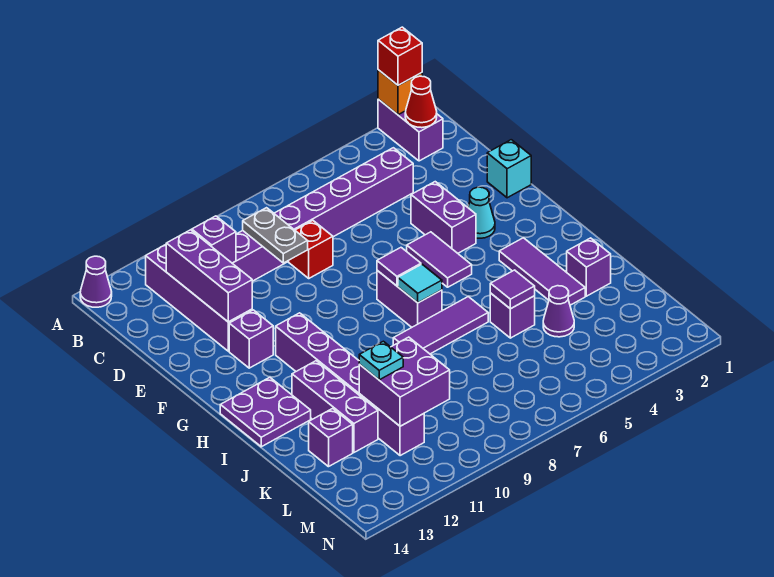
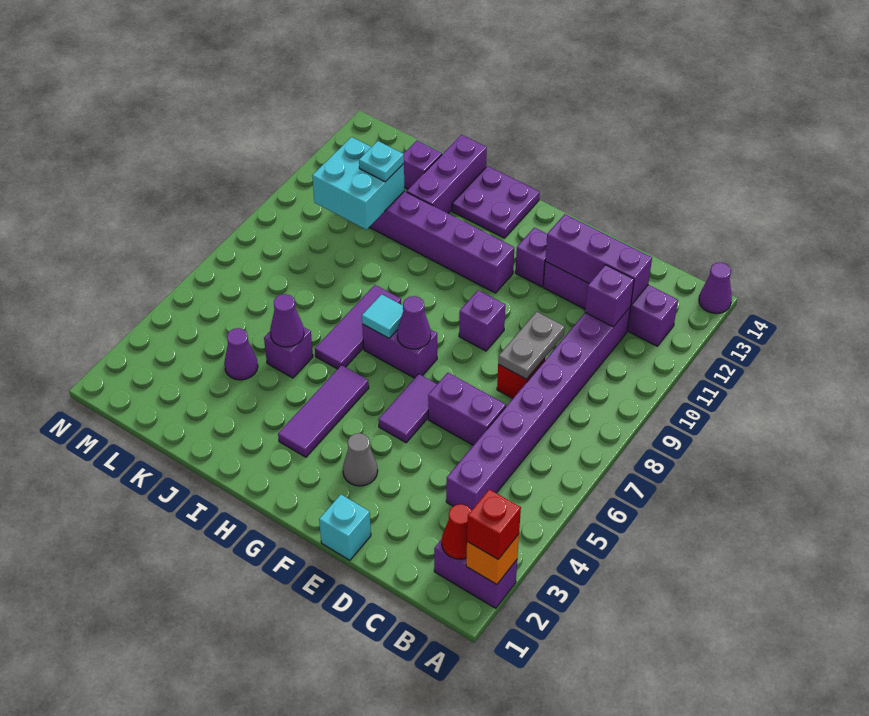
grey 1x2 plate [243,208,308,263] -> grey 1x2 plate turned to [498,312,565,379]
purple 1x2 brick [411,182,476,253] -> purple 1x2 brick moved to [428,373,506,445]
cyan 1x1 cone [468,187,495,238] -> grey 1x1 cone [343,433,378,486]
purple 1x2 tile [407,232,472,287] -> purple 1x2 tile turned to [379,374,437,443]
purple 1x1 tile [377,248,421,286] -> purple 1x1 cone [397,296,431,349]
purple 1x3 tile [499,238,585,305] -> purple 1x3 tile turned to [278,365,369,457]
purple 1x3 brick [292,361,378,453] -> purple 1x3 brick turned to [407,135,487,214]
purple 1x1 brick [567,238,611,296] -> purple 1x1 brick moved to [459,290,505,351]
purple 1x1 tile [490,270,535,309] -> purple 1x1 cone [270,294,304,347]
purple 2x2 brick [359,337,450,426] -> cyan 2x2 brick [312,137,404,230]

